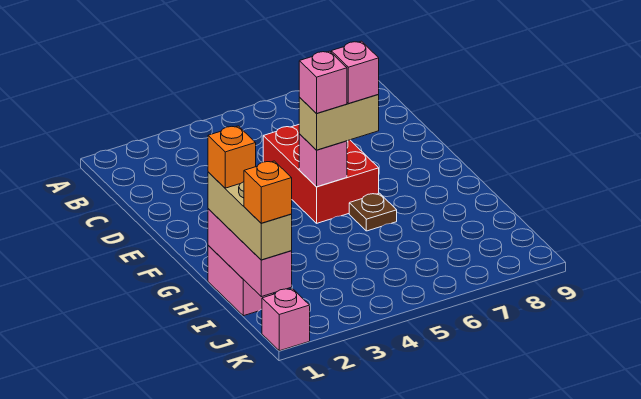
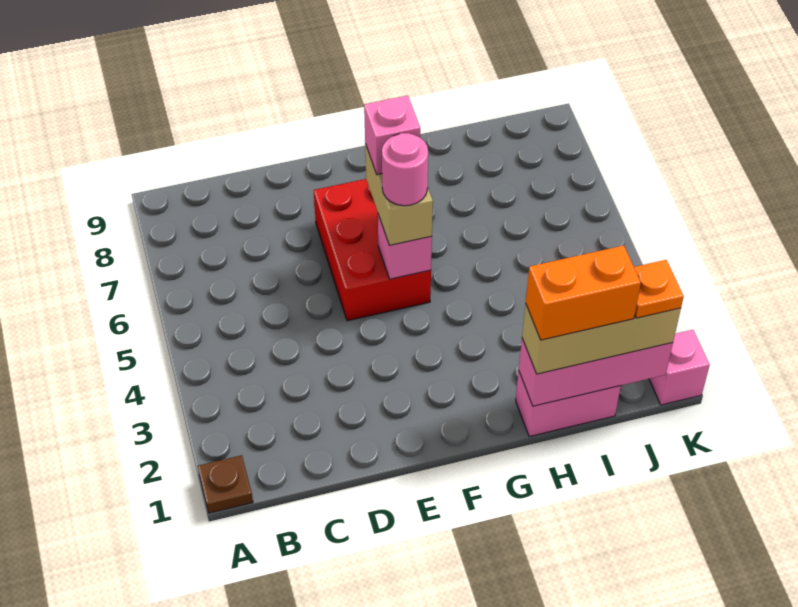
red 2x3 brick [263,125,379,223] -> red 2x3 brick turned to [314,179,431,321]
pink 1x1 brick [299,51,347,114] -> pink 1x1 round brick [382,133,428,206]
brown 1x1 plate [349,193,397,231] -> brown 1x1 plate moved to [198,455,253,513]
orange 1x1 brick [208,126,256,188] -> orange 1x2 brick [526,246,641,340]
orange 1x1 brick [244,161,292,223] -> orange 1x1 plate [634,260,684,318]

